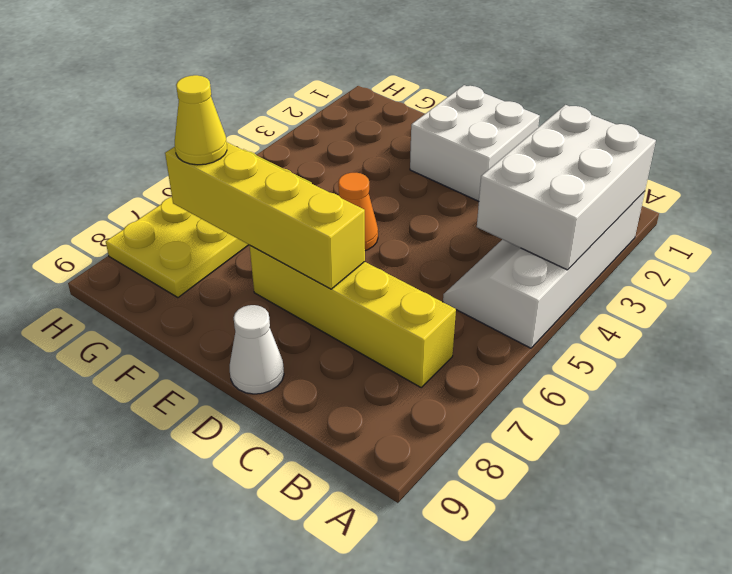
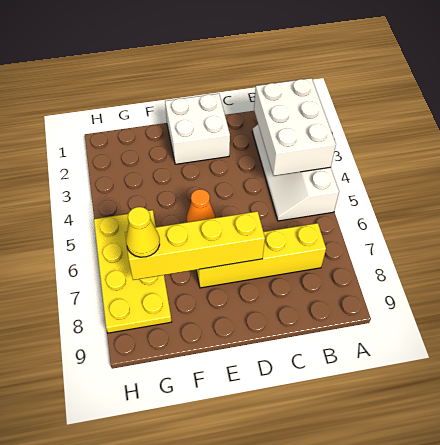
white 1x1 cone [230,305,284,394] -> none

